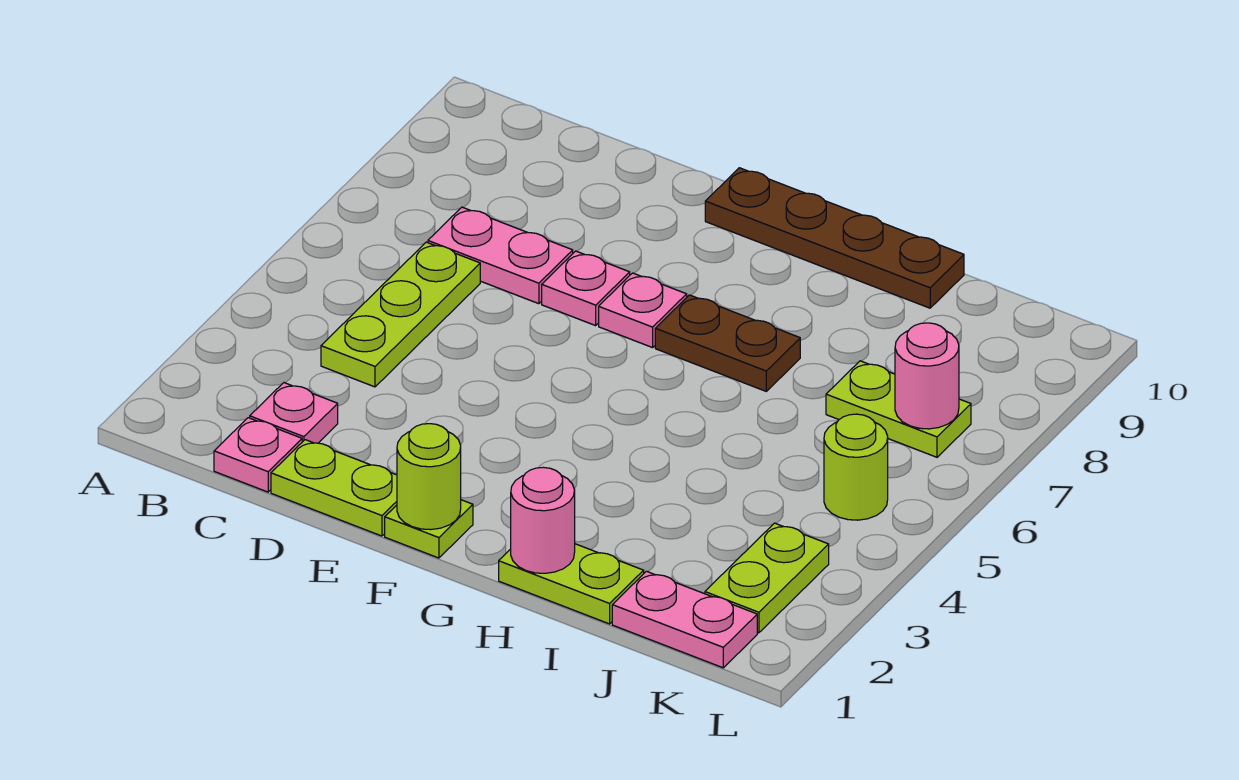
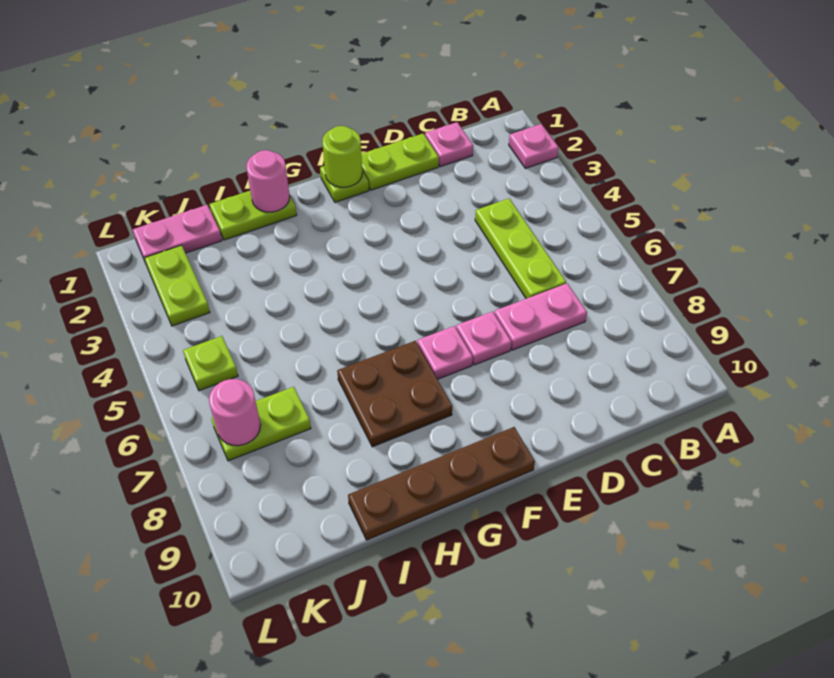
pink 1x1 plate [250,383,338,443] -> pink 1x1 plate moved to [509,124,559,169]
brown 1x2 plate [655,295,800,391] -> brown 2x2 plate [337,341,452,447]
lime 1x1 round brick [824,414,888,520] -> lime 1x1 plate [183,336,238,391]

